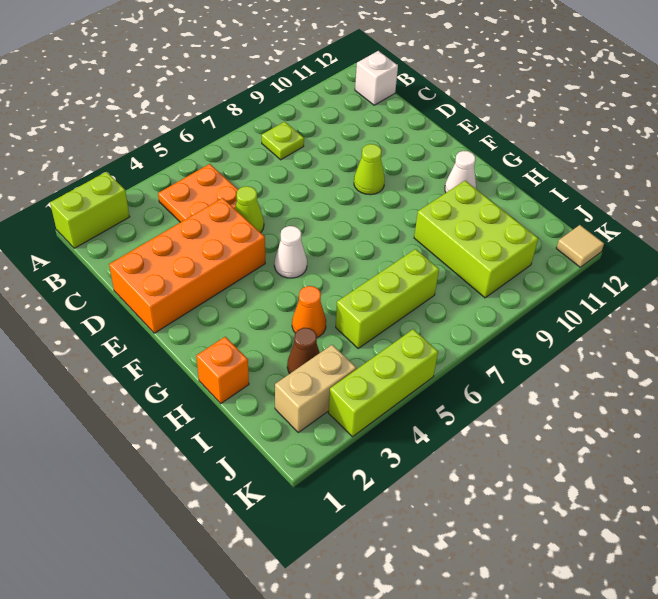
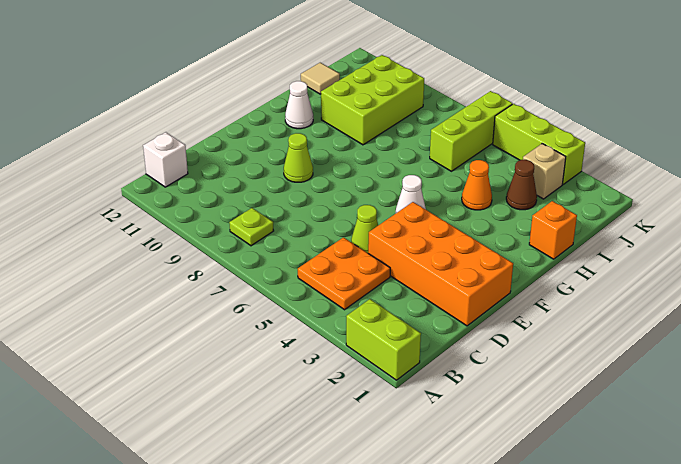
lime 1x3 brick [336,249,439,348] -> lime 1x3 brick turned to [430,91,513,171]
tan 1x2 brick [275,345,356,432] -> tan 1x1 brick [523,144,566,199]
tan 1x1 tile [556,225,604,267] -> tan 1x1 tile moved to [301,63,340,94]

